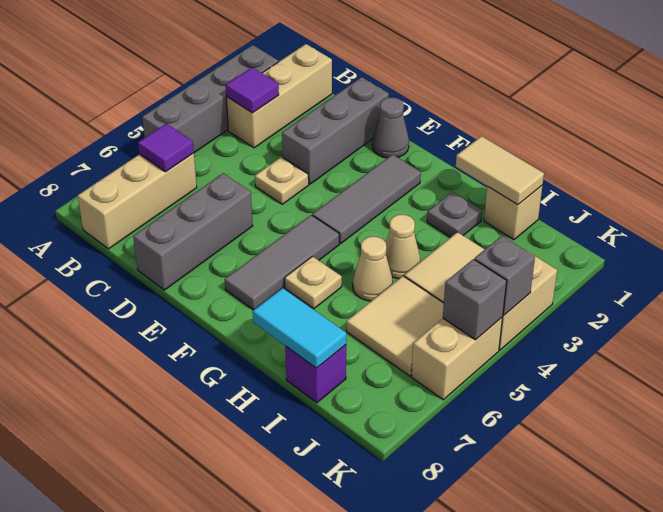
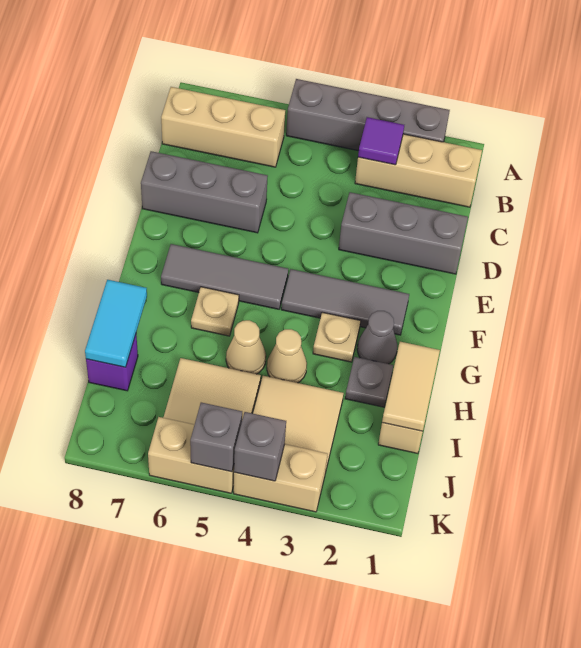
purple 1x1 tile [138,124,194,172] -> none
tan 1x1 plate [255,157,309,204] -> tan 1x1 plate moved to [313,312,361,362]
grey 1x1 cone [372,98,409,158] -> grey 1x1 cone moved to [357,311,397,364]

